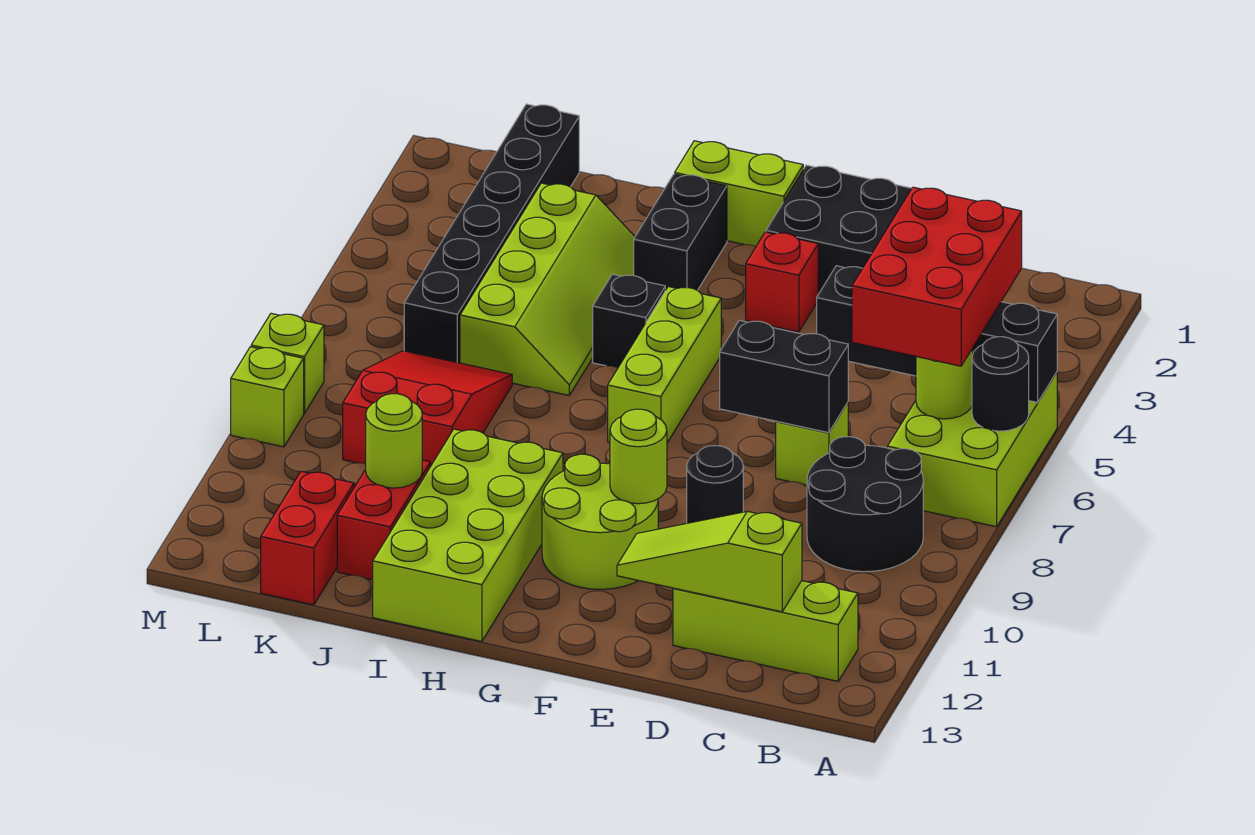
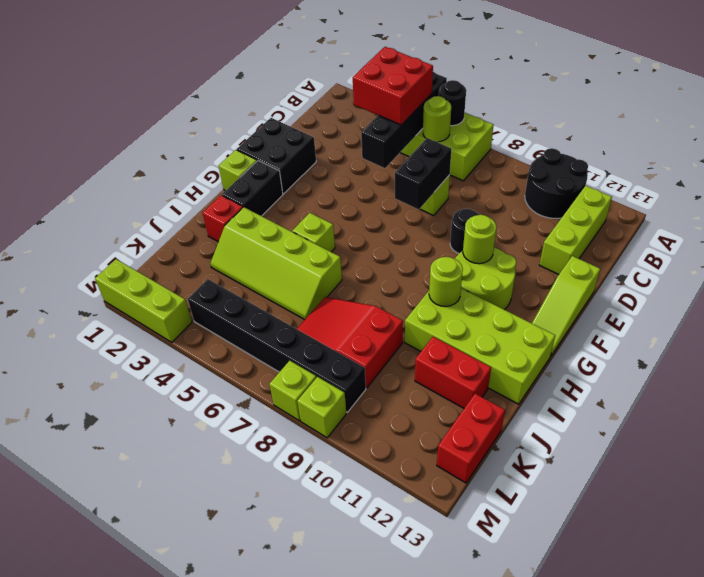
red 2x3 brick [852,187,1022,366] -> red 2x2 brick [353,47,433,125]
black 2x2 round brick [807,437,923,572] -> black 2x2 round brick moved to [525,148,588,219]
lime 1x3 slope [617,511,802,612] -> lime 1x3 slope moved to [532,256,600,356]
red 1x1 brick [746,232,818,332] -> red 1x1 brick moved to [202,196,243,242]
lime 1x2 brick [675,141,803,246] -> lime 1x1 brick [219,150,257,191]
lime 1x3 brick [608,287,721,443] -> lime 1x3 brick moved to [95,259,192,342]
black 1x2 brick [634,174,727,291] -> black 1x2 brick turned to [222,161,283,216]
black 1x1 brick [593,274,665,367] -> lime 1x1 brick [292,213,335,252]
lime 2x4 slope [460,183,635,395] -> lime 2x4 slope turned to [210,207,342,320]
lime 1x1 round brick [366,394,422,488] -> lime 1x1 round brick moved to [429,257,463,306]
black 1x6 brick [404,104,579,363] -> black 1x6 brick moved to [188,279,366,412]
red 1x2 brick [261,471,354,605] -> red 1x2 brick turned to [437,394,505,483]

